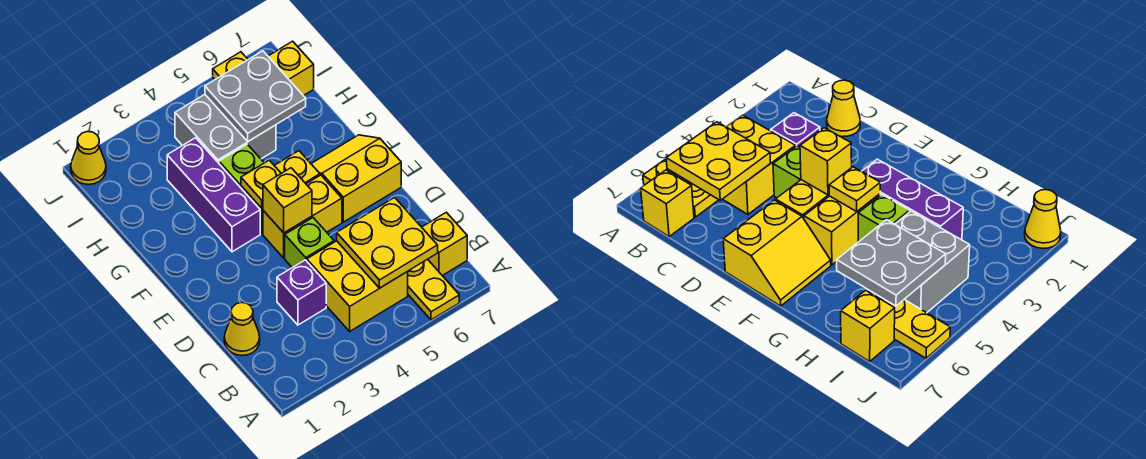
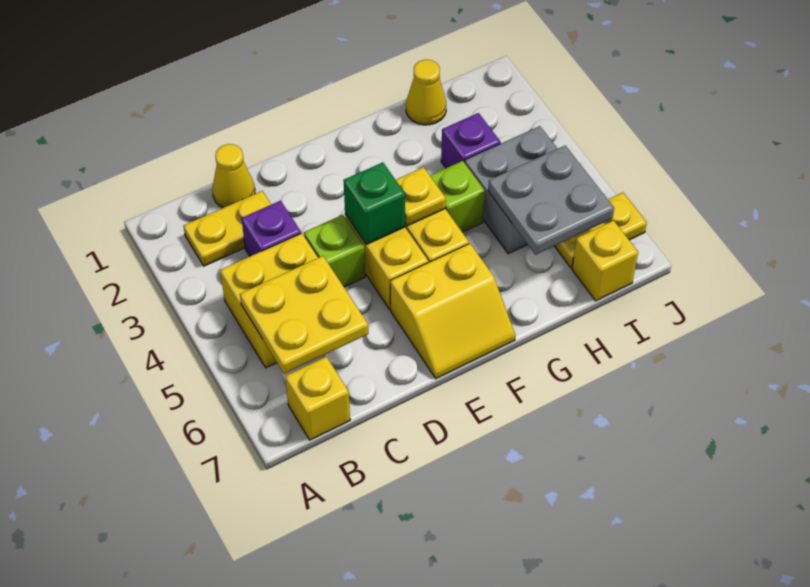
yellow 1x2 plate [407,259,459,320] -> yellow 1x2 plate moved to [183,191,271,266]
yellow 1x1 brick [263,168,312,233] -> green 1x1 brick [343,162,405,244]
yellow 2x2 slope [311,135,401,222] -> yellow 2x2 slope turned to [390,244,515,379]
purple 1x3 brick [167,138,260,252] -> purple 1x1 brick [441,113,501,168]
yellow 1x1 cone [71,132,106,185] -> yellow 1x1 cone moved to [406,60,446,125]

